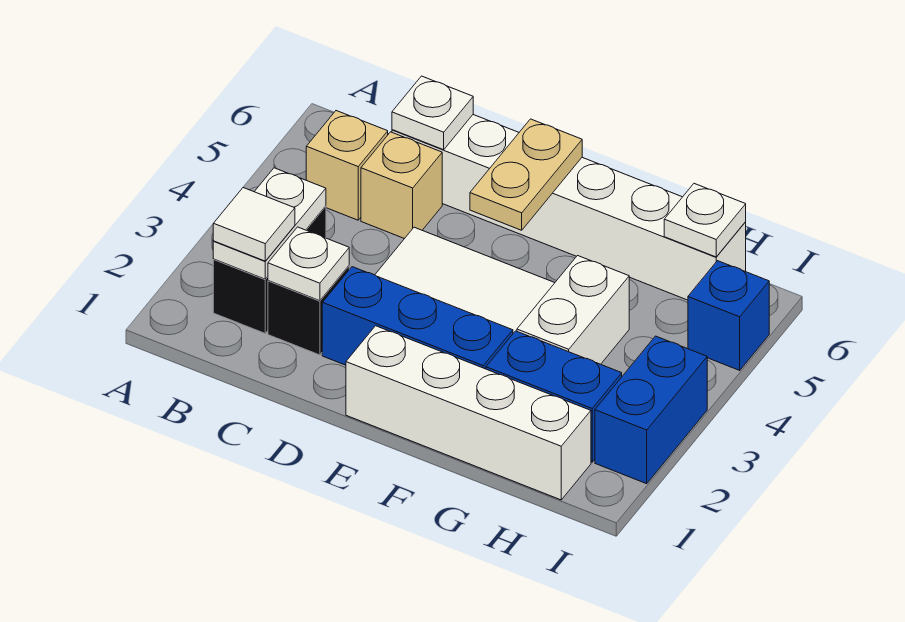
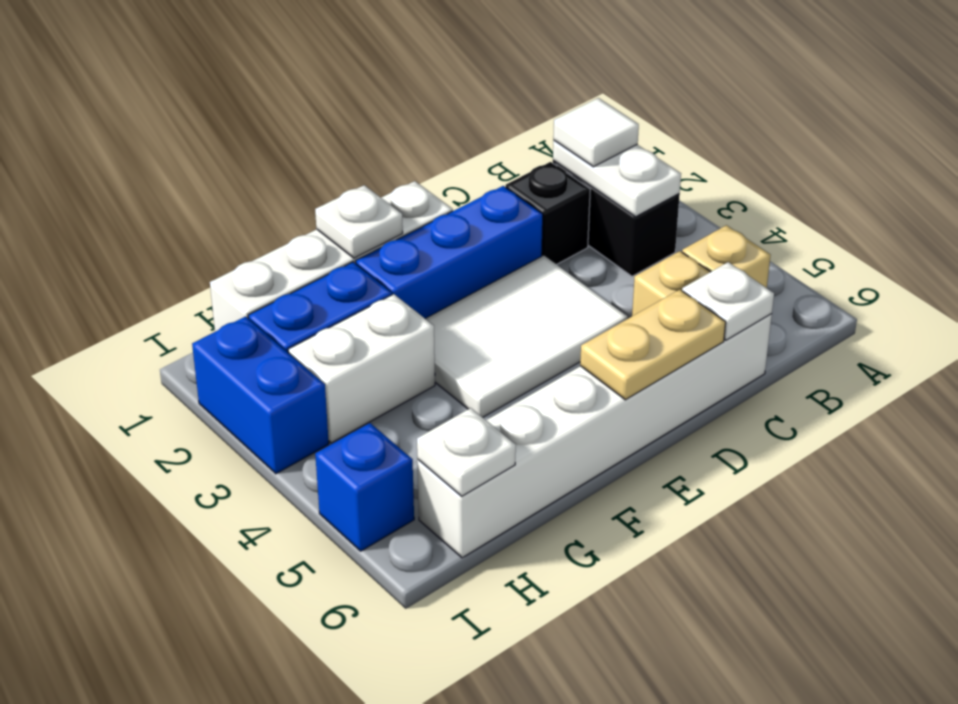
white 1x1 plate [268,227,349,301] -> white 1x1 plate moved to [315,185,403,258]
tan 1x2 plate [470,119,582,230] -> tan 1x2 plate turned to [580,290,726,400]
white 1x2 brick [517,256,629,364] -> white 1x2 brick turned to [288,294,435,443]

